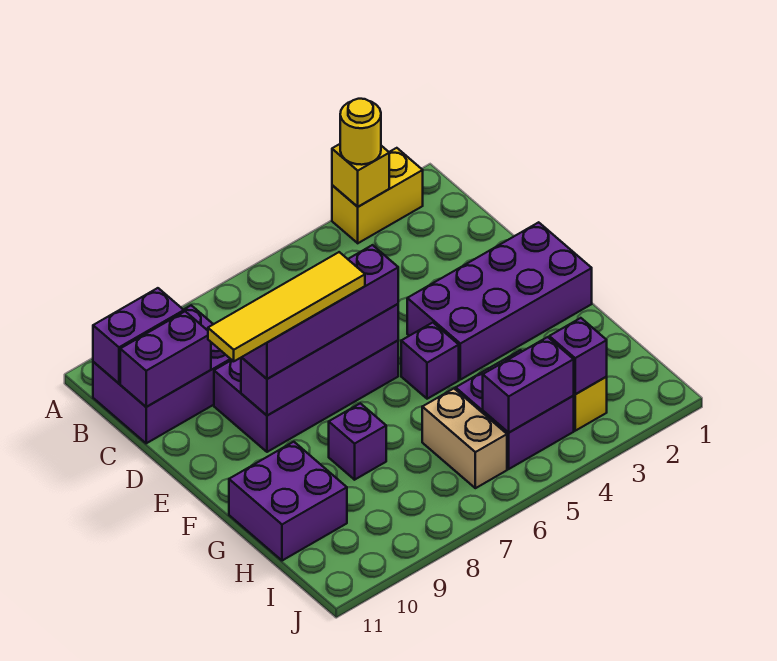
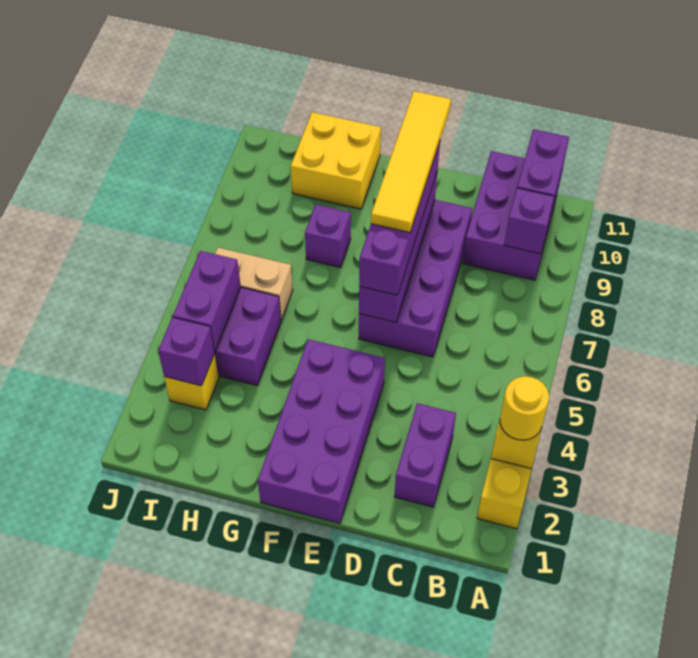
purple 1x2 brick [120,311,211,407] -> purple 1x2 brick moved to [394,403,456,507]
purple 1x1 brick [401,323,459,399] -> purple 1x1 brick moved to [504,188,554,254]
purple 2x2 brick [229,442,347,561] -> yellow 2x2 brick [291,112,381,209]

